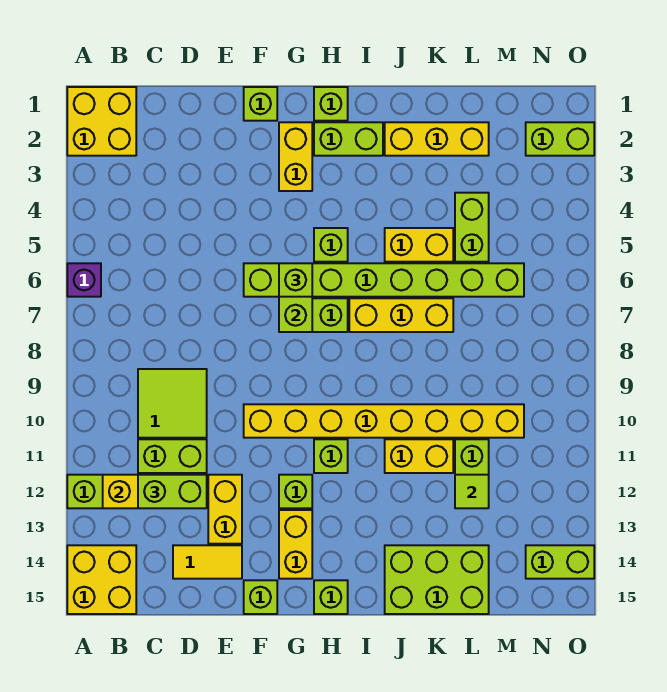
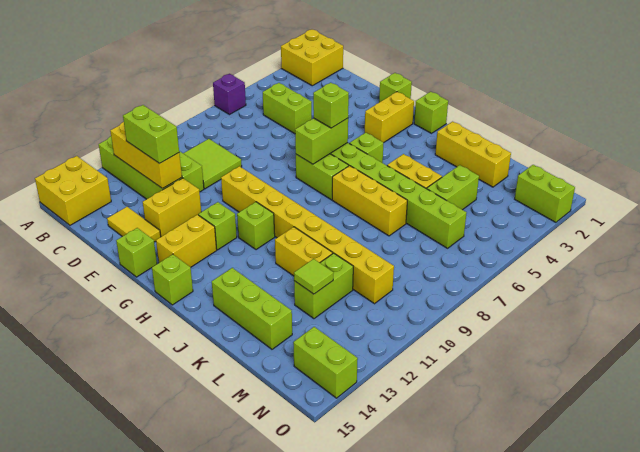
lime 1x2 brick [314,122,383,156] -> lime 1x2 brick moved to [263,83,312,134]
lime 2x3 brick [385,545,489,614] -> lime 1x3 brick [212,268,292,349]

